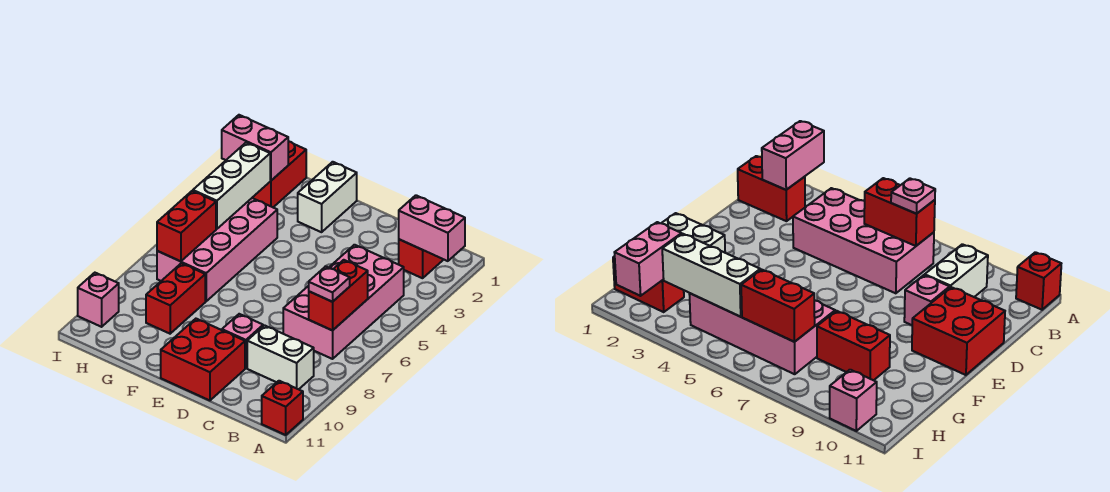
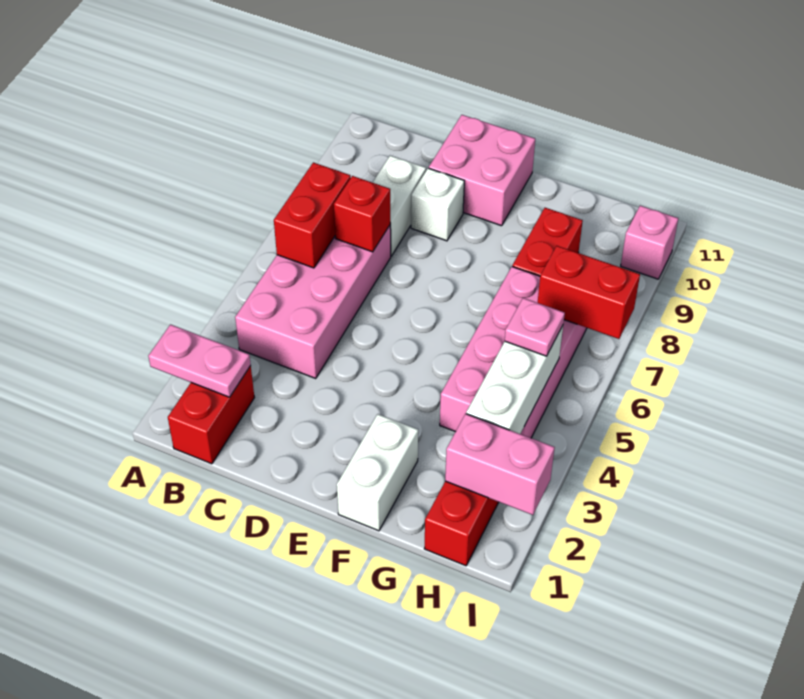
pink 1x2 brick [399,195,465,261] -> pink 1x2 plate [148,325,251,397]
red 1x1 brick [262,381,303,435] -> red 1x1 brick moved to [334,176,390,252]
pink 1x1 plate [309,266,350,302] -> pink 1x1 plate moved to [505,298,565,356]
white 1x2 brick [247,325,314,389] -> white 1x2 brick turned to [372,156,426,256]
pink 1x1 brick [222,314,263,368] -> white 1x1 brick [411,168,464,241]
red 2x2 brick [161,319,245,400] -> pink 2x2 brick [429,115,535,226]
red 1x2 brick [157,191,216,261] -> red 1x2 brick turned to [538,246,640,339]

